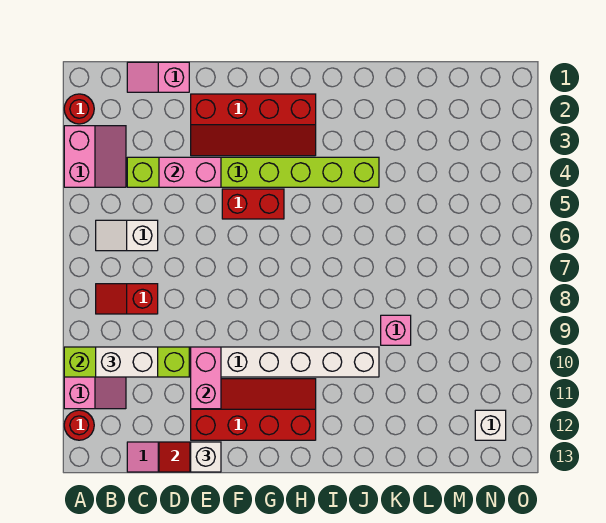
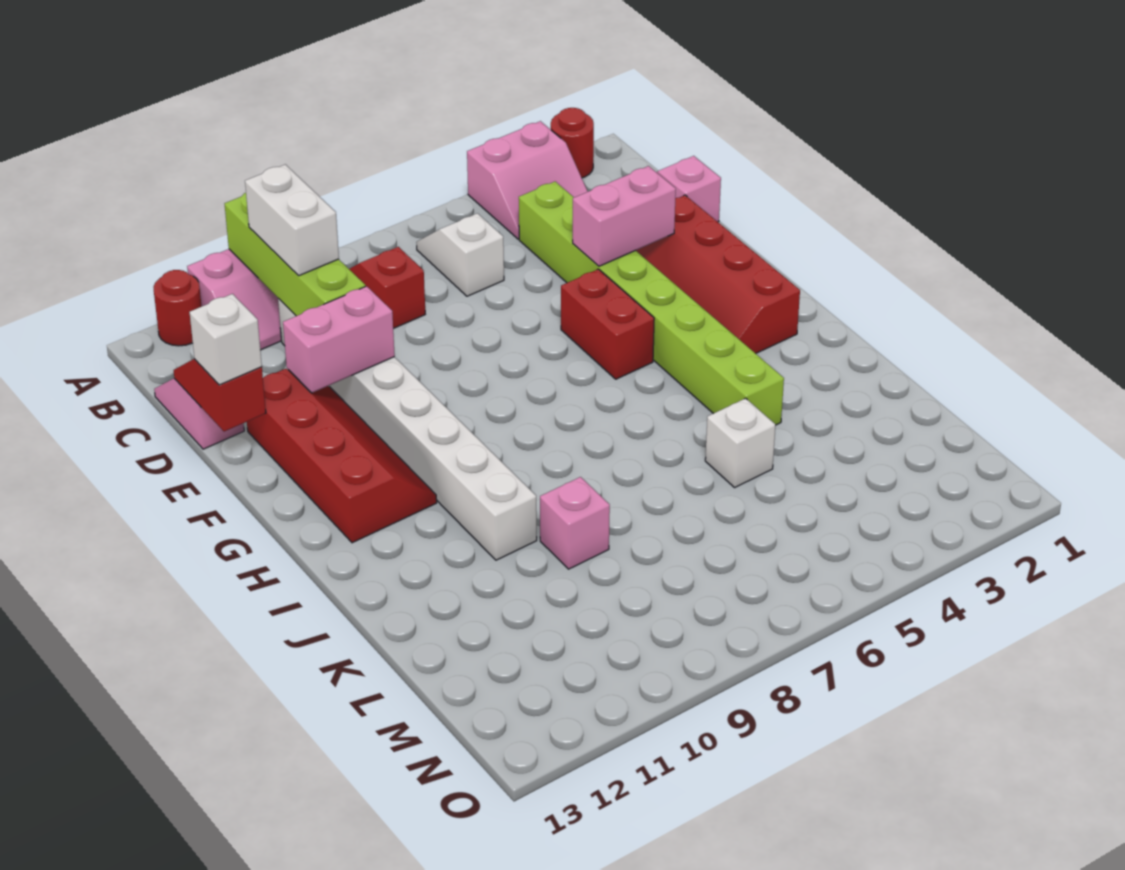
pink 1x2 brick [159,157,221,187] -> pink 1x2 brick turned to [573,166,676,266]
white 1x1 brick [475,410,506,440] -> white 1x1 brick moved to [705,398,775,487]

